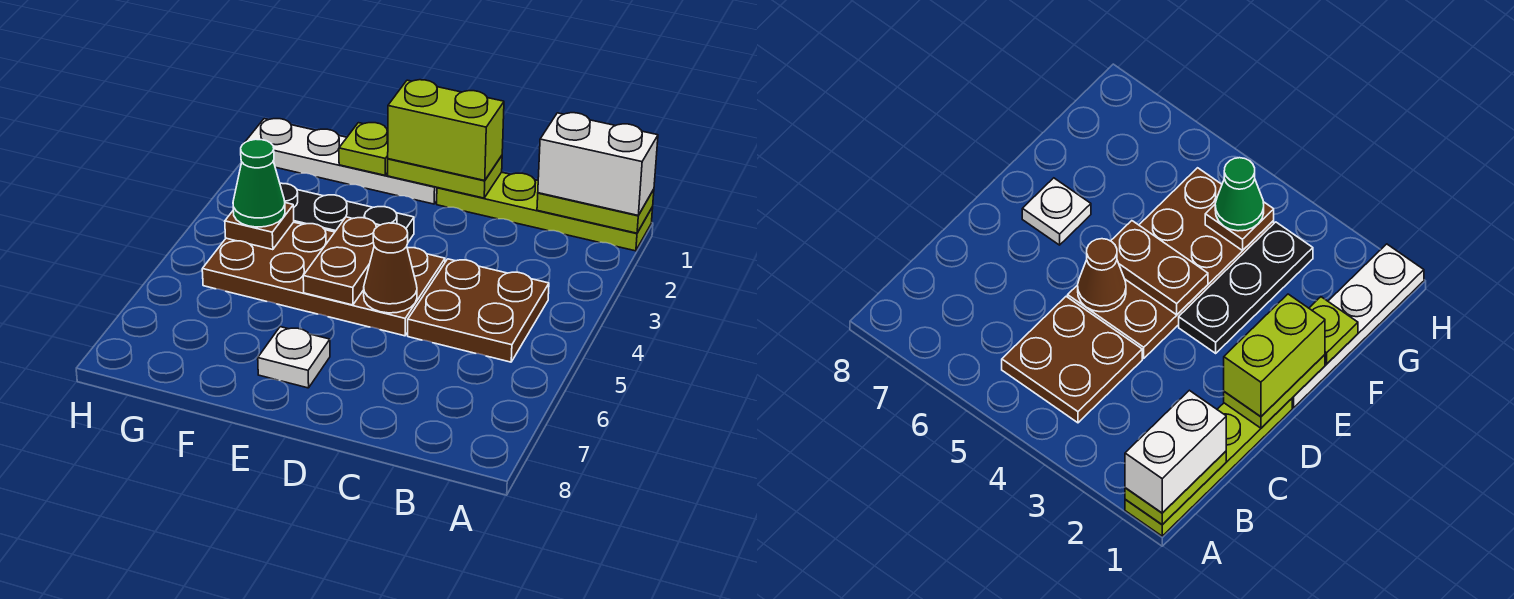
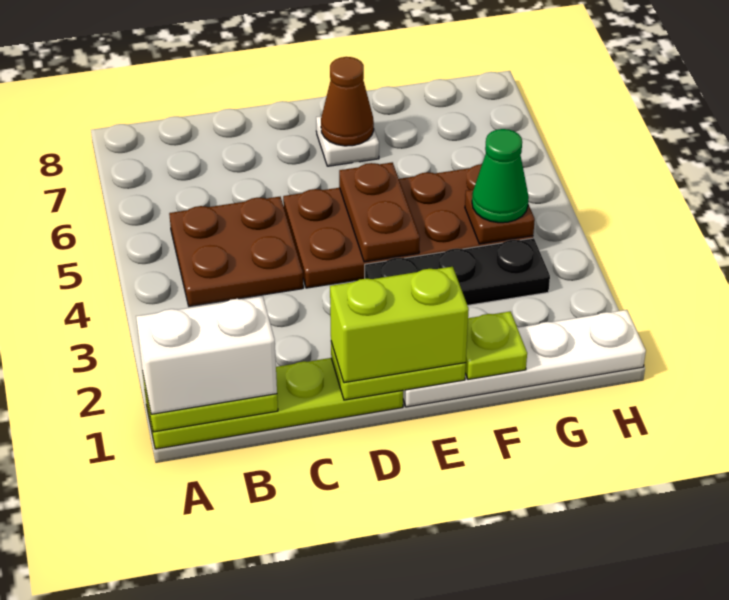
brown 1x1 cone [364,223,417,313] -> brown 1x1 cone moved to [321,57,374,146]

